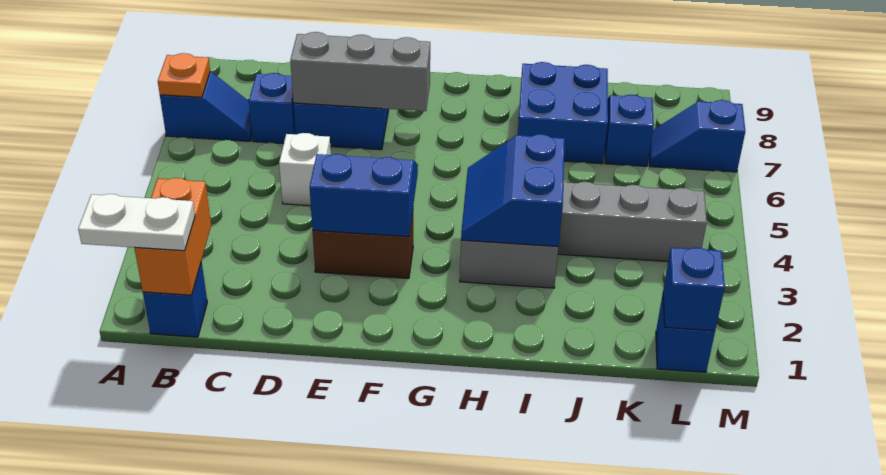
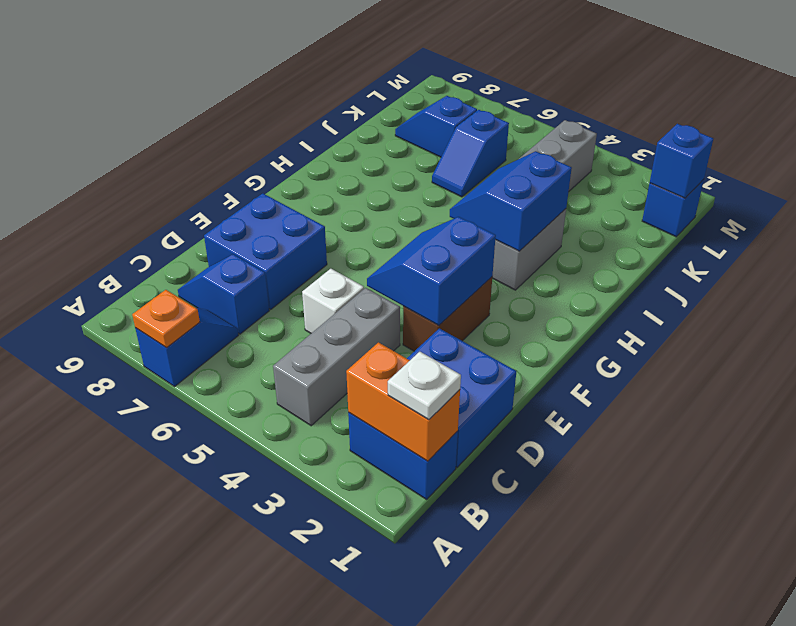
white 1x2 plate [78,194,195,251] -> white 1x1 plate [388,352,461,420]
blue 1x1 brick [143,261,207,337] -> blue 1x2 brick [348,413,458,499]
grey 1x3 brick [290,32,430,111] -> grey 1x3 brick moved to [273,288,400,426]
blue 2x2 slope [461,134,565,247] -> blue 2x2 slope turned to [450,151,572,251]
blue 2x2 brick [518,62,608,164] -> blue 2x2 brick moved to [407,328,516,467]
blue 1x2 slope [649,100,745,172] -> blue 1x2 slope moved to [432,110,509,197]

